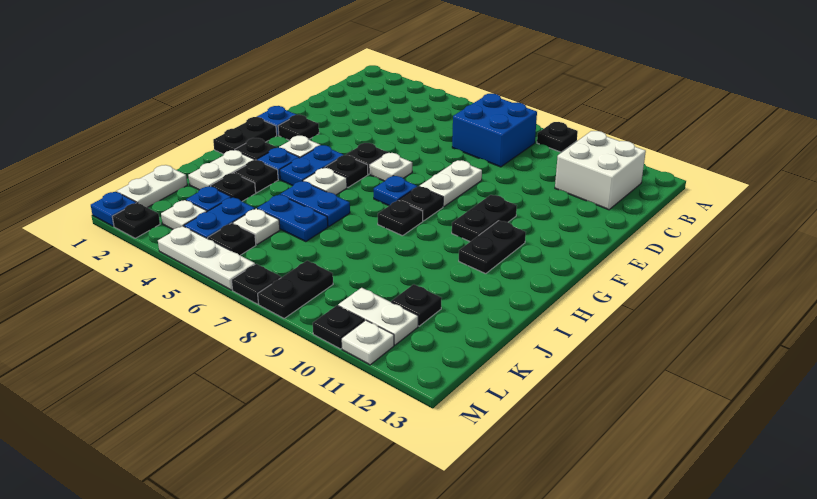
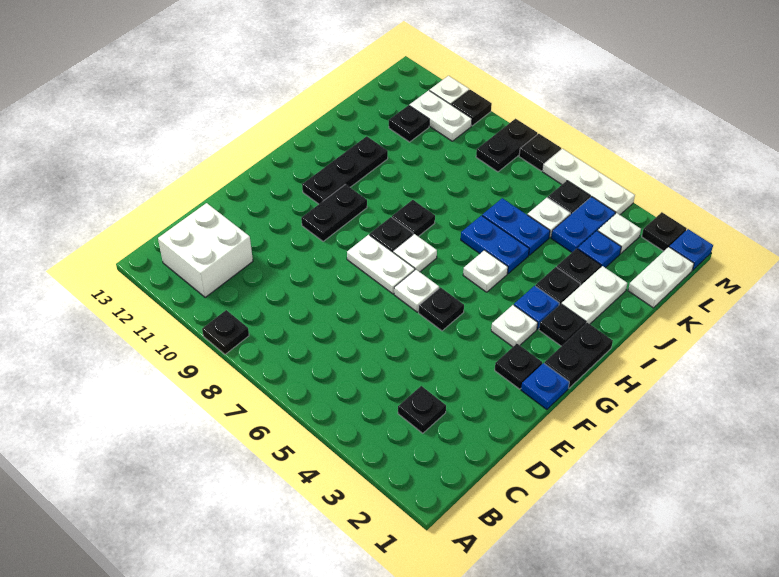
blue 2x2 brick [452,94,537,167] -> none
white 1x2 plate [420,160,482,207] -> white 1x2 plate turned to [347,235,415,294]
blue 1x2 plate [280,145,343,186] -> none
black 1x1 plate [325,155,368,187] -> black 1x1 plate moved to [398,386,446,433]
blue 1x1 plate [374,176,417,206] -> white 1x1 plate [393,234,437,272]
black 1x2 plate [459,221,526,274] -> black 1x3 plate [302,136,388,204]

